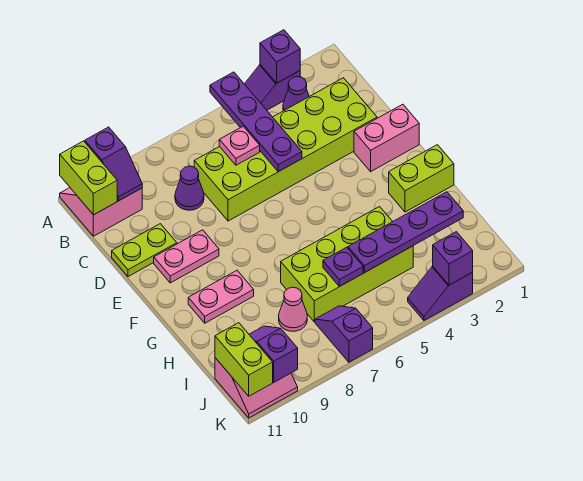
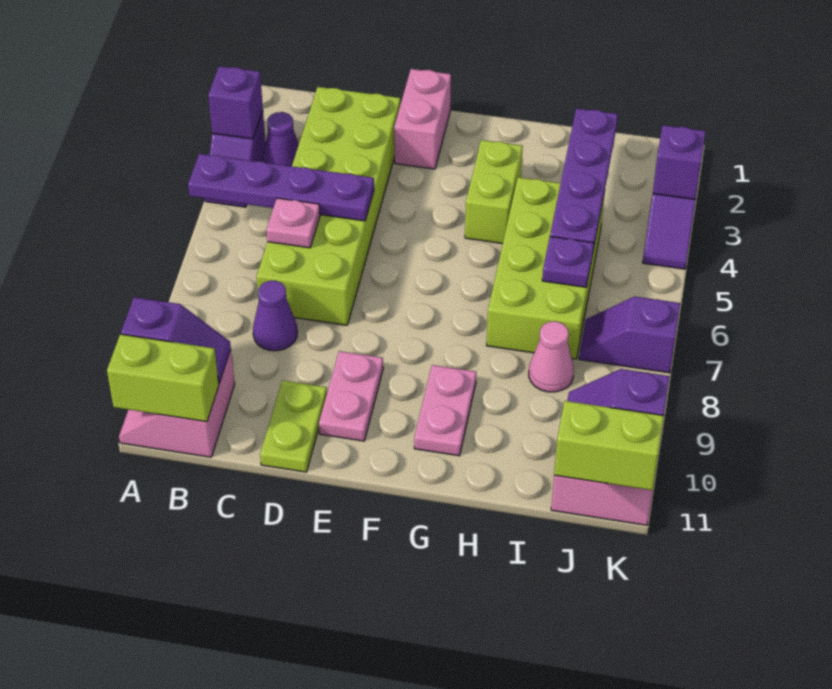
lime 1x2 brick [389,145,454,212] -> lime 1x2 brick moved to [465,140,523,244]

